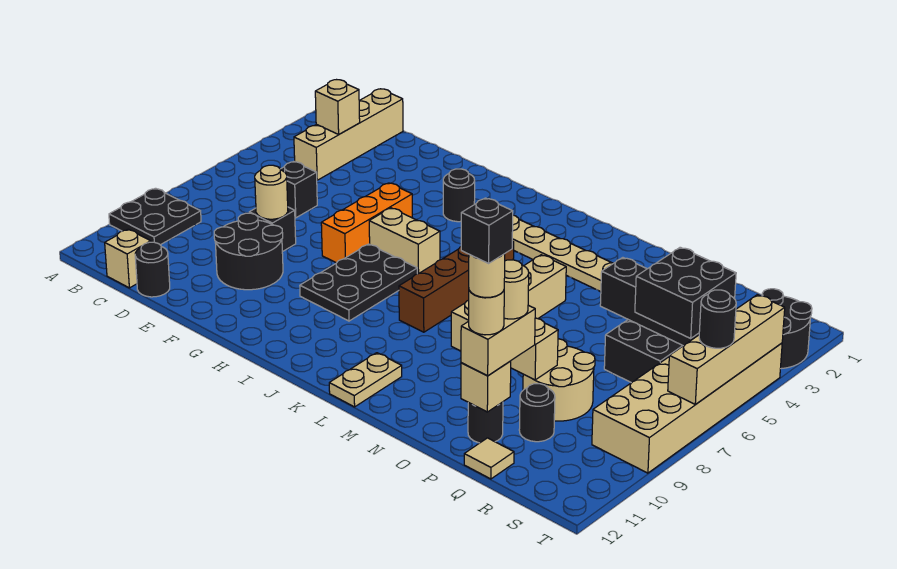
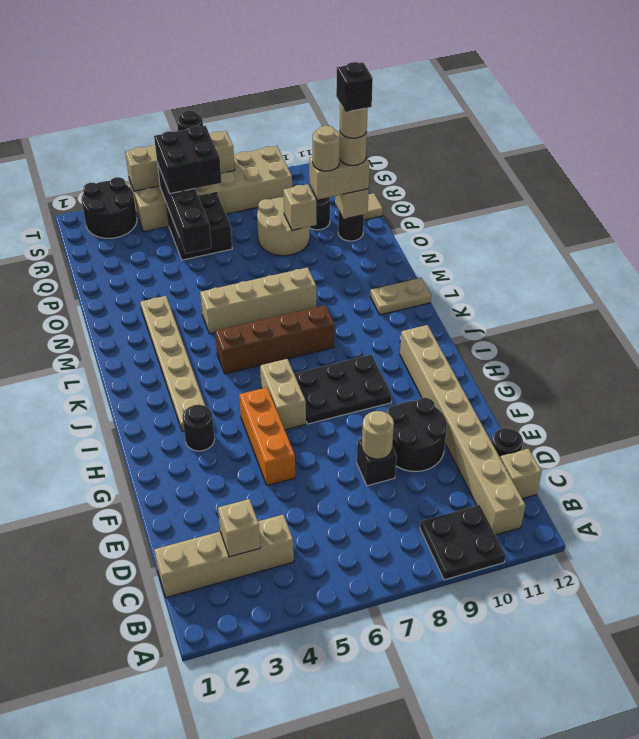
none -> tan 1x8 brick [400,325,525,535]
black 1x1 brick [280,162,317,218] -> none
orange 1x3 brick [321,183,412,263] -> orange 1x3 brick turned to [239,387,295,485]

